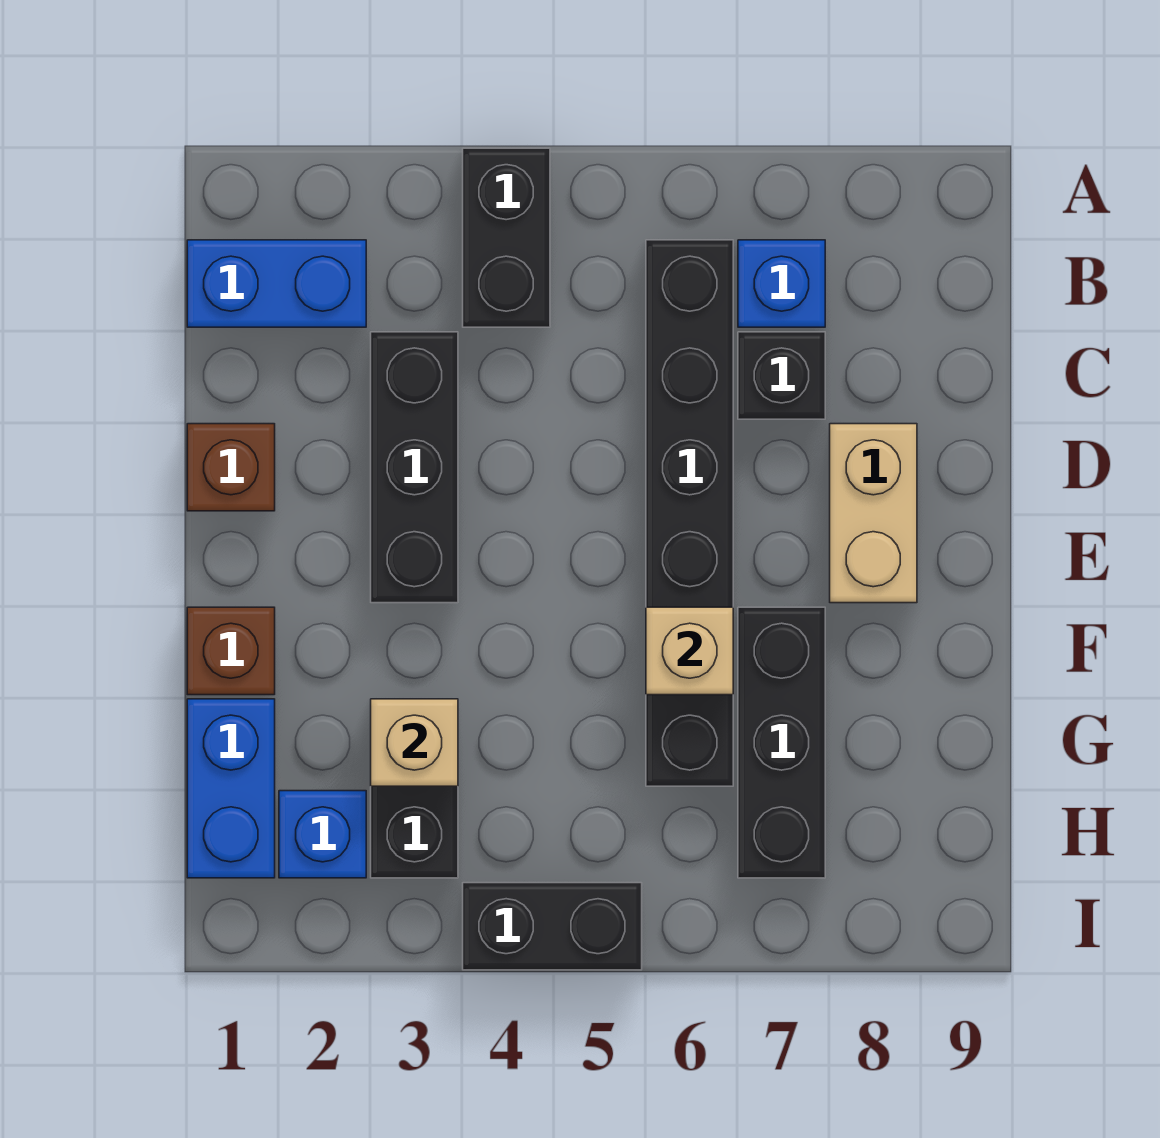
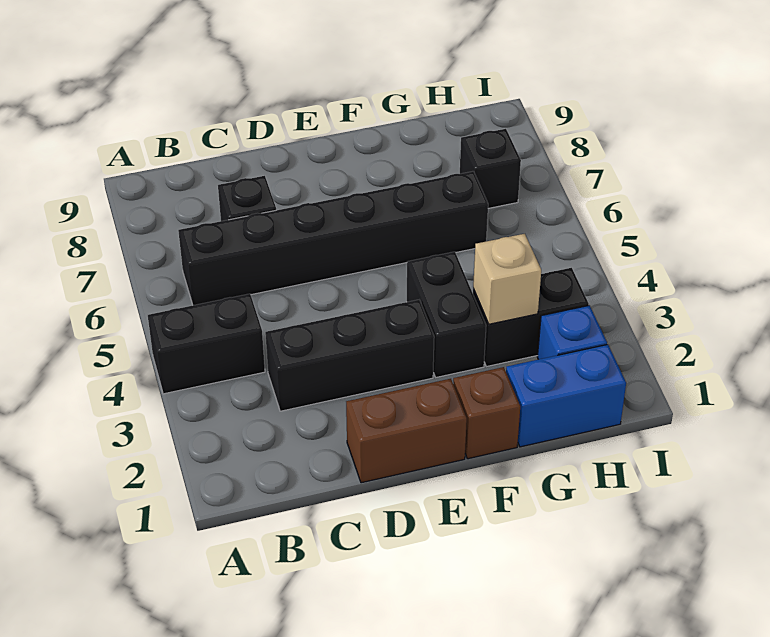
blue 1x2 brick [187,240,366,327] -> none
blue 1x1 brick [738,240,825,327] -> none
brown 1x1 brick [187,424,275,511] -> brown 1x2 brick [346,379,467,483]
tan 1x2 brick [830,424,917,603] -> none
tan 1x1 brick [646,607,733,695] -> none
black 1x3 brick [738,607,825,878] -> black 1x1 brick [460,129,521,208]
black 1x2 brick [463,883,642,970] -> black 1x2 brick moved to [407,252,486,377]

